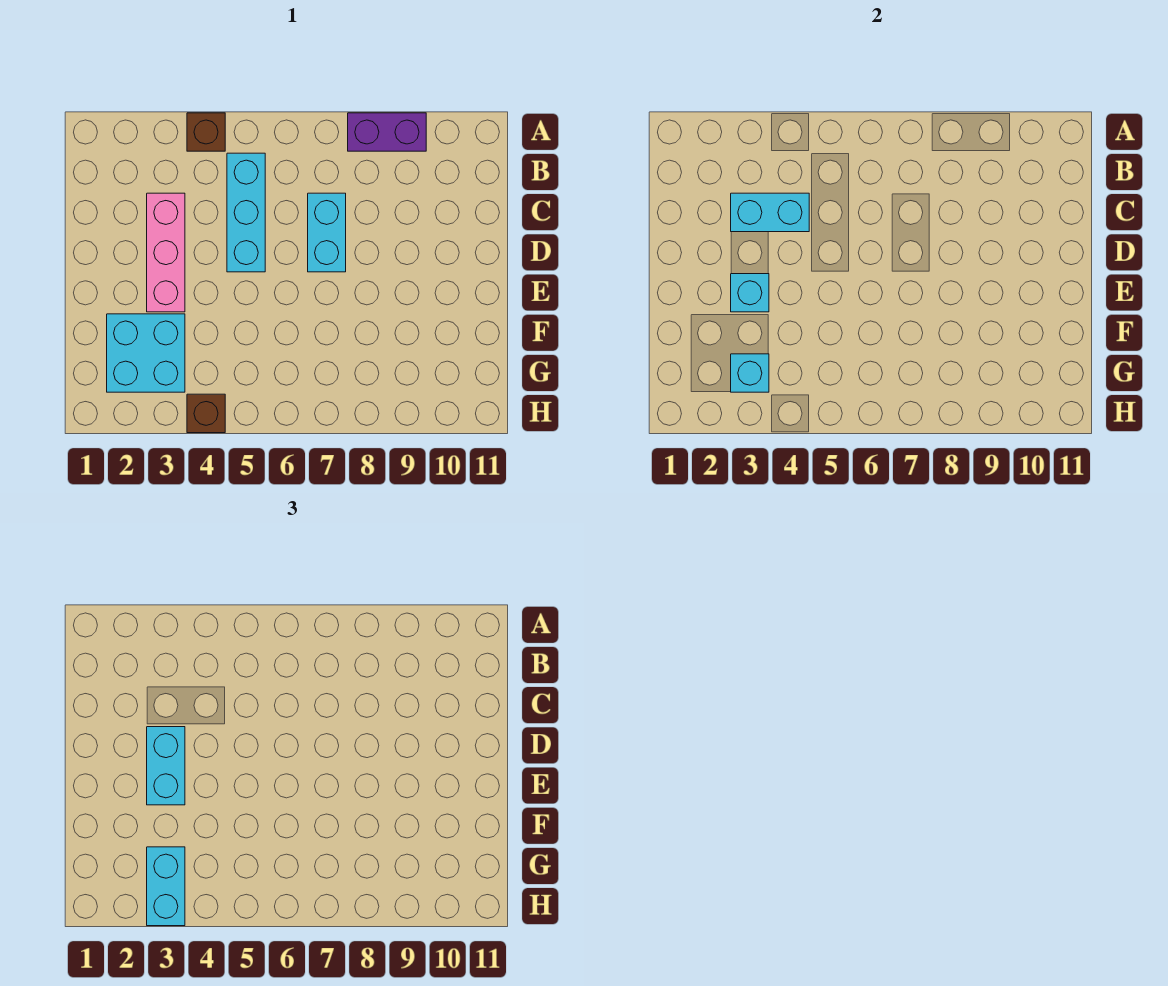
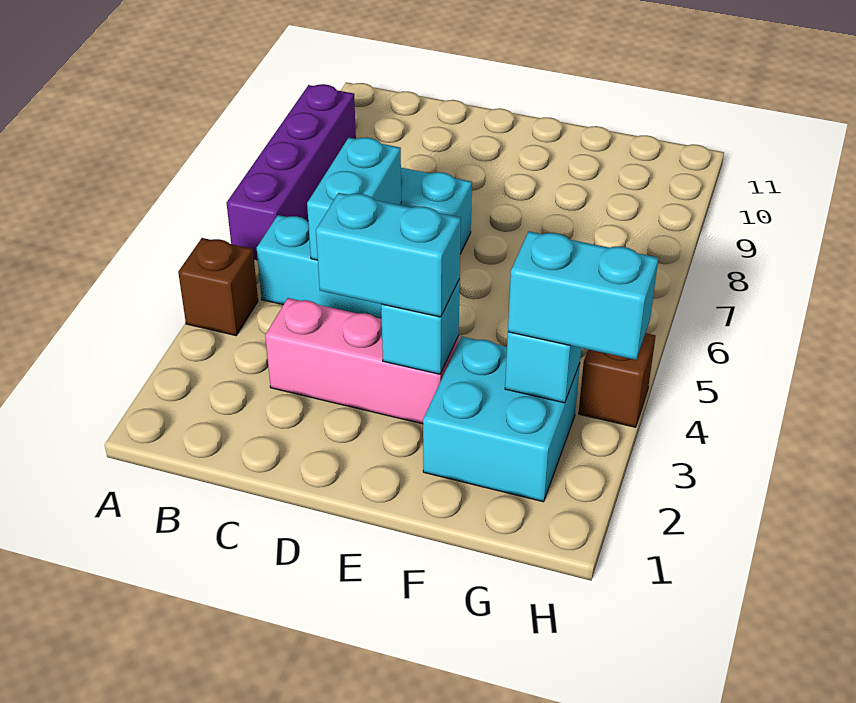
purple 1x2 brick [348,113,426,151] -> purple 1x4 brick [227,84,356,260]
cyan 1x2 brick [731,193,809,232] -> cyan 1x2 brick moved to [307,137,401,260]

